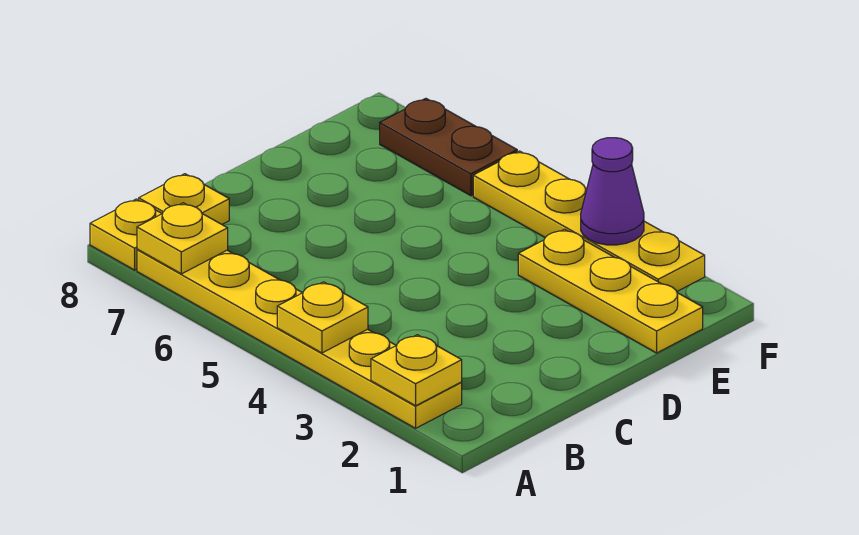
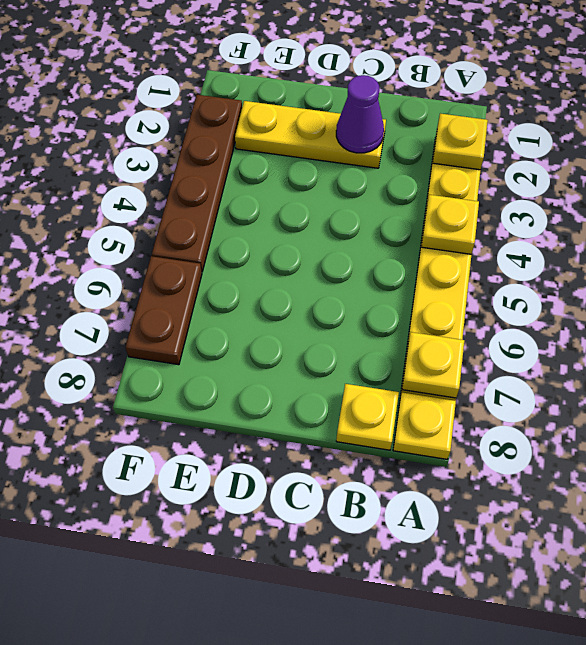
yellow 1x3 plate [518,229,703,353] -> yellow 1x3 plate turned to [235,101,386,168]
yellow 1x4 plate [473,151,705,291] -> brown 1x4 plate [152,95,242,272]
purple 1x1 cone [581,138,644,245] -> purple 1x1 cone moved to [336,75,384,153]

